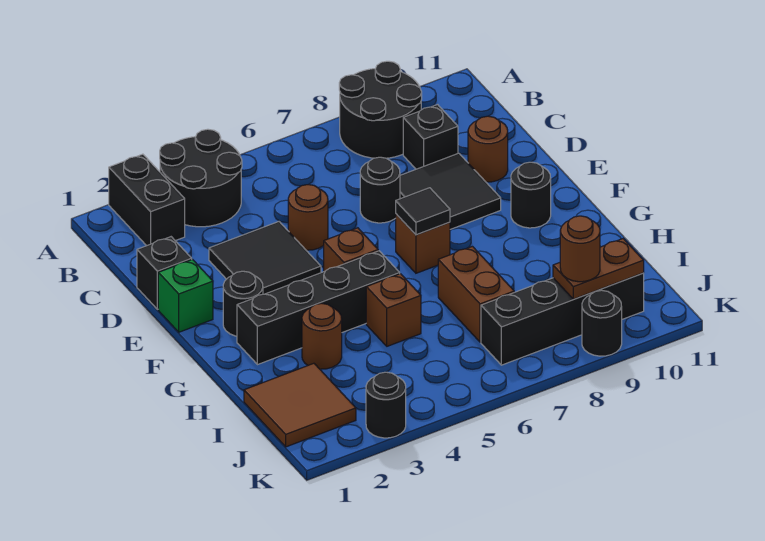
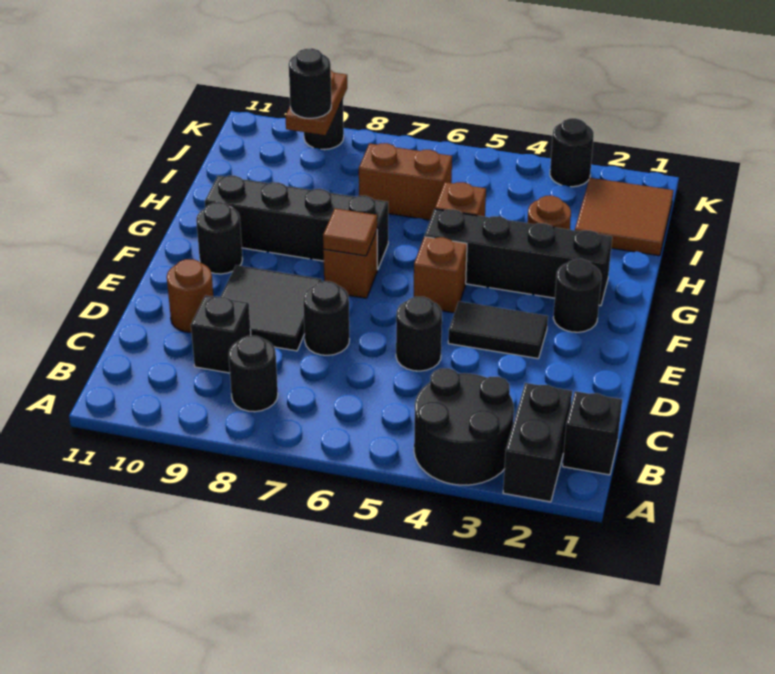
black 2x2 round brick [339,61,422,158] -> black 1x1 round brick [229,336,278,412]
black 1x1 brick [137,237,192,309] -> black 1x1 brick moved to [563,391,622,475]
black 2x2 tile [209,222,321,294] -> black 1x2 tile [448,301,548,359]
brown 1x1 round brick [288,185,328,250] -> black 1x1 round brick [396,297,442,371]
green 1x1 brick [158,260,213,332] -> none
black 1x1 tile [396,188,450,235] -> brown 1x1 tile [323,208,377,256]
brown 1x2 brick [438,246,514,342] -> brown 1x2 brick turned to [359,143,452,220]
black 1x4 brick [481,273,644,365] -> black 1x4 brick moved to [205,176,388,270]
brown 1x2 plate [553,239,644,299] -> brown 1x2 plate turned to [285,70,347,135]
brown 1x1 round brick [560,216,600,282] -> black 1x1 round brick [289,48,331,118]

